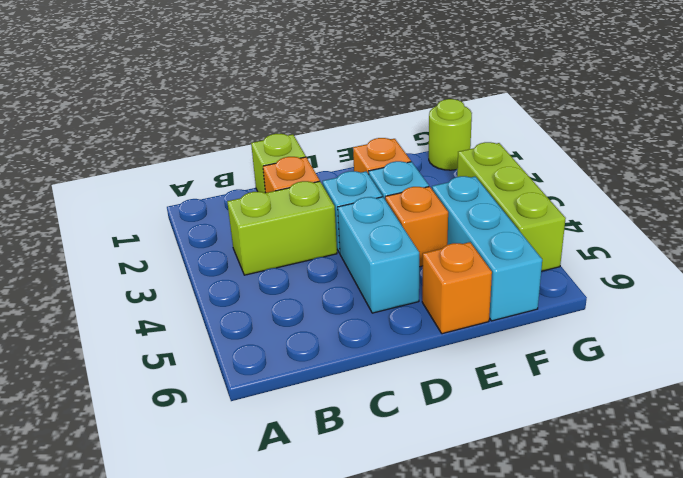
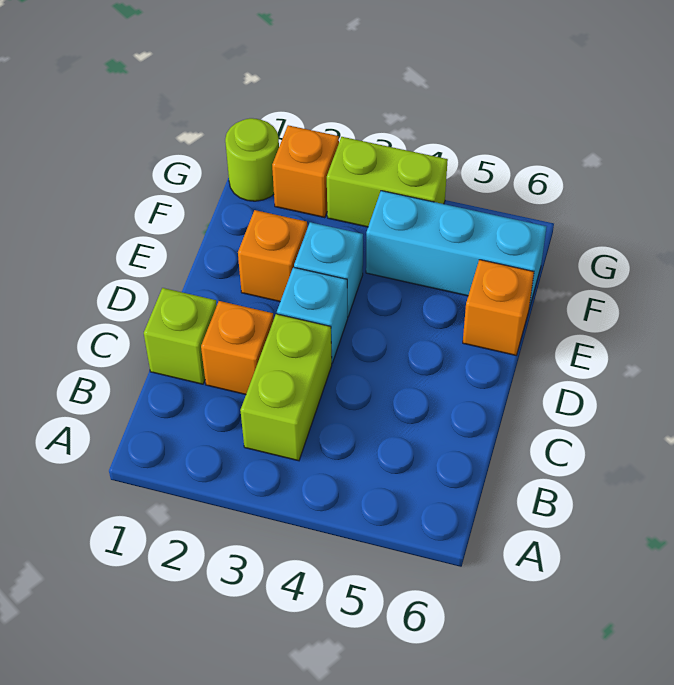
cyan 1x2 brick [338,197,419,313] -> none
orange 1x1 brick [385,187,448,267] -> orange 1x1 brick moved to [272,125,339,218]
lime 1x3 brick [457,142,566,271] -> lime 1x2 brick [327,137,448,227]

